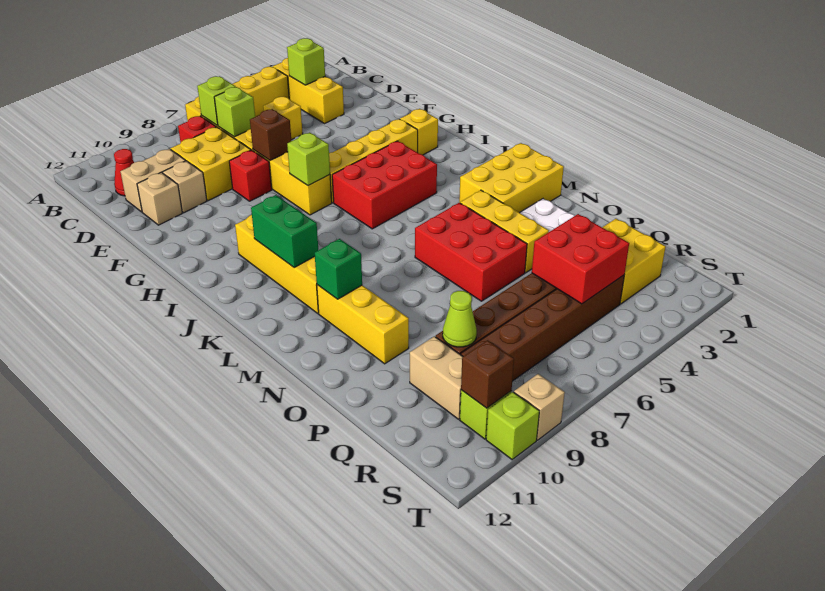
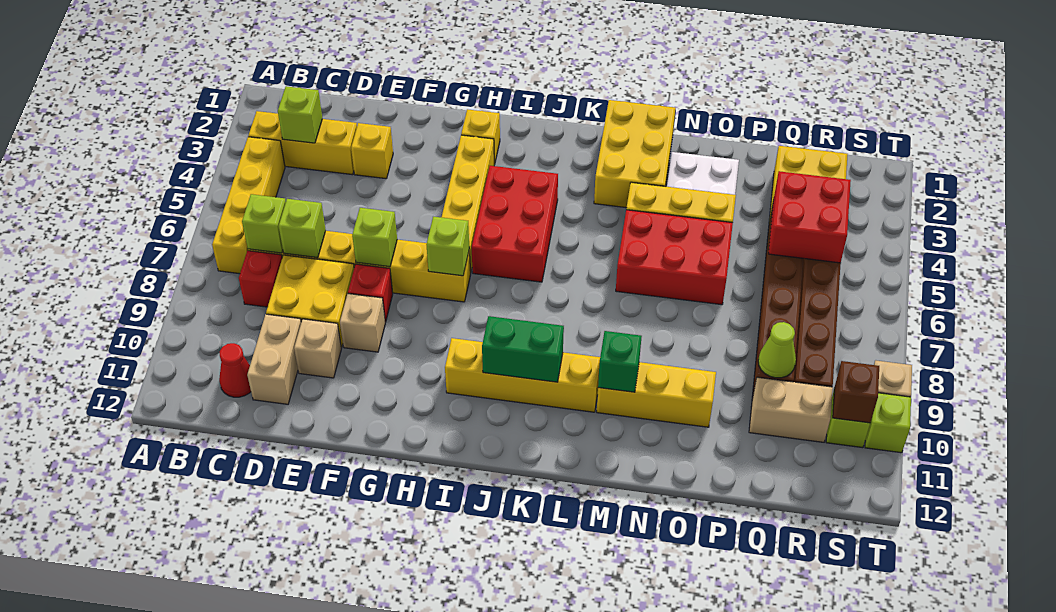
yellow 1x1 brick [263,97,303,140] -> yellow 1x1 brick moved to [351,123,393,179]
tan 1x1 brick [137,172,182,225] -> tan 1x1 brick moved to [340,294,385,352]
brown 1x1 brick [250,109,291,160] -> lime 1x1 brick [352,208,397,267]

